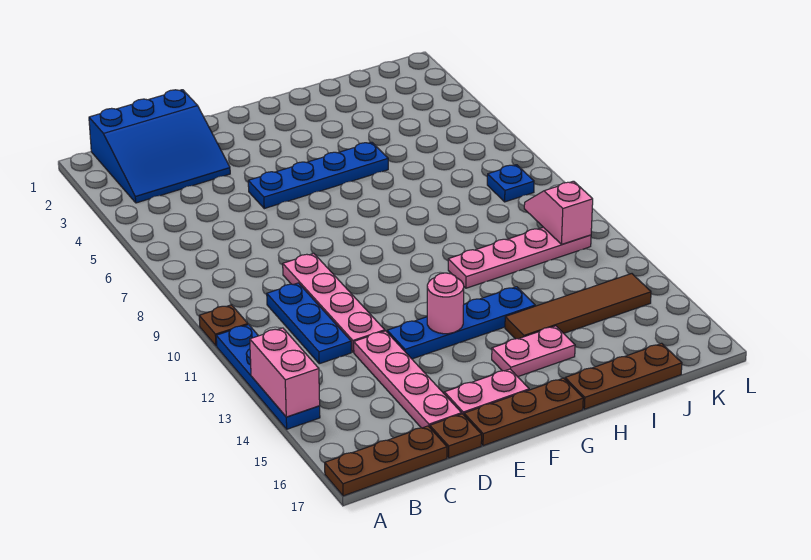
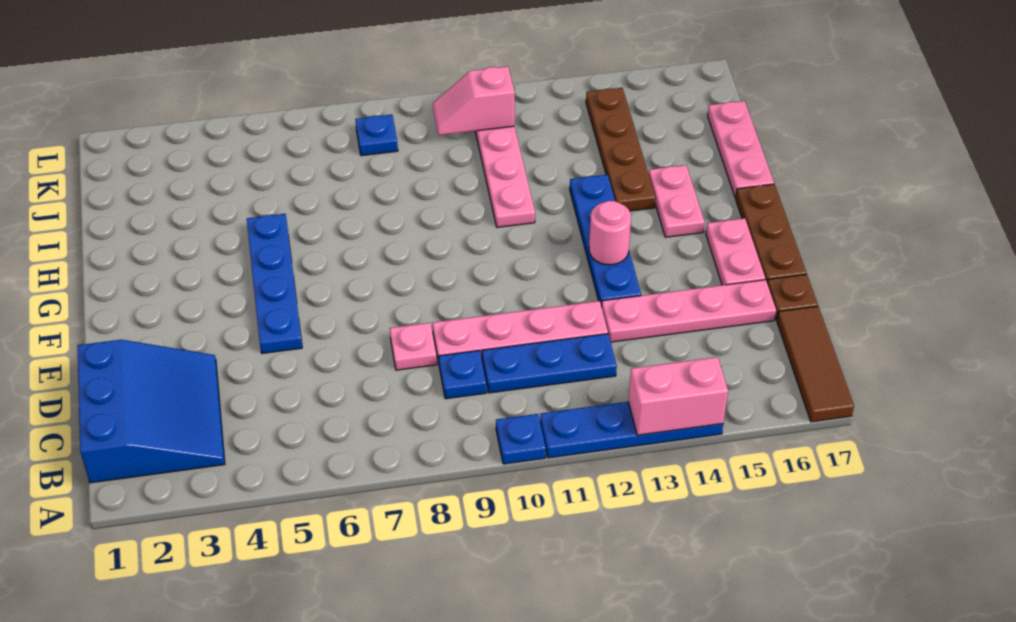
brown 1x1 plate [199,305,248,346] -> blue 1x1 plate [496,414,546,464]
brown 1x3 plate [325,426,447,496] -> brown 1x3 tile [777,306,854,422]
none -> blue 1x1 plate [439,350,487,399]
none -> pink 1x1 plate [390,323,437,370]
brown 1x4 tile [505,274,651,339] -> brown 1x4 plate [586,88,655,211]
brown 1x3 plate [565,343,682,409] -> pink 1x3 plate [708,101,774,198]

